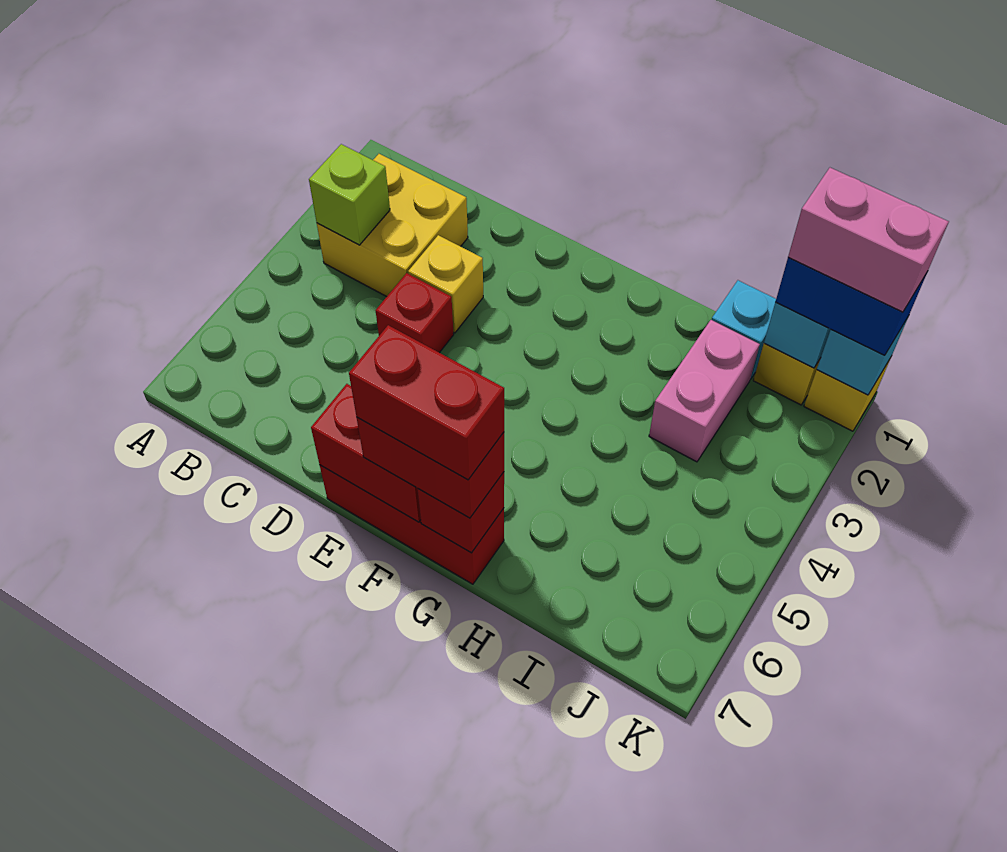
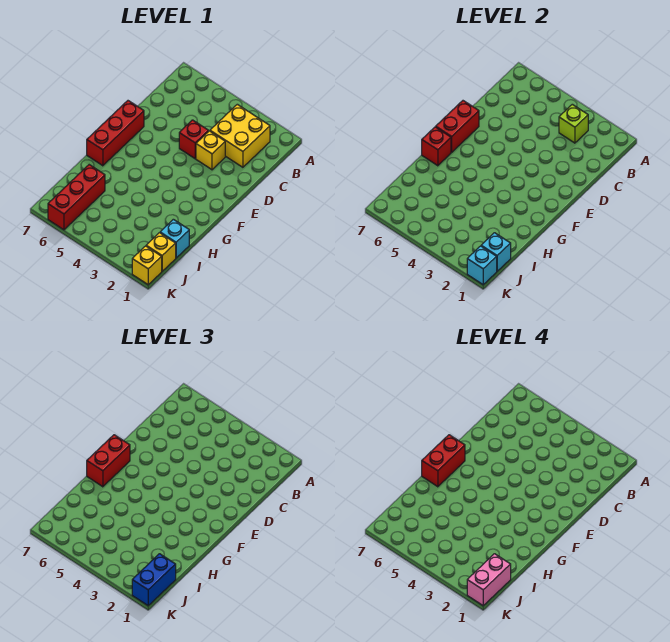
pink 1x2 brick [649,320,760,462] -> none
none -> red 1x3 brick [48,165,105,230]

